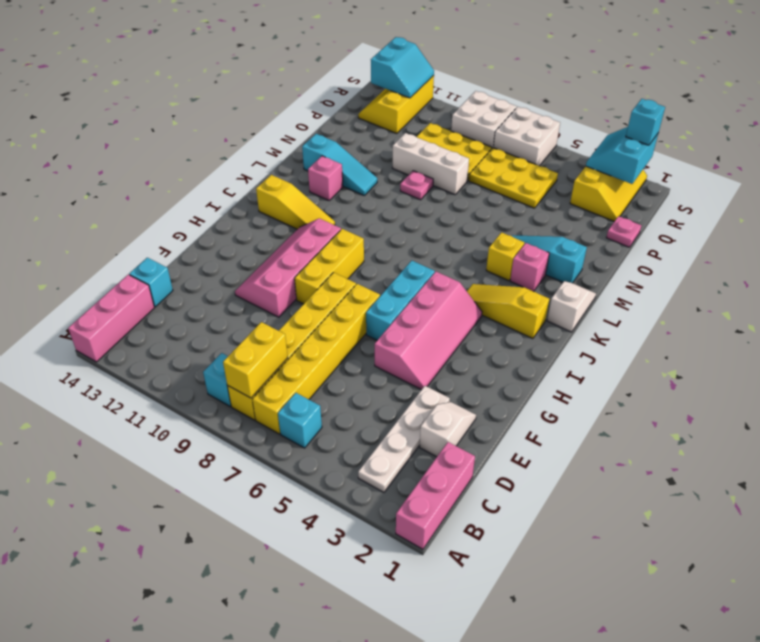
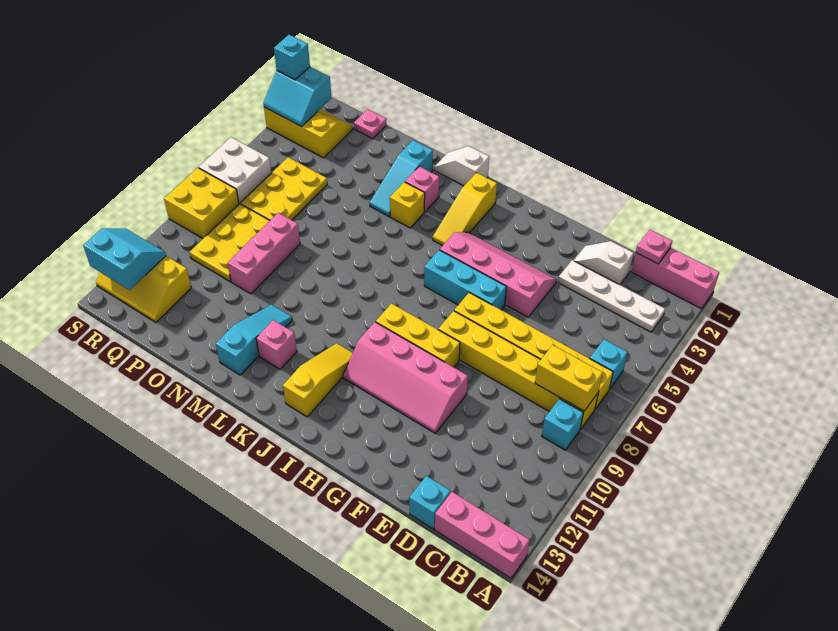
pink 1x1 plate [400,171,433,200] -> pink 1x1 plate moved to [636,230,672,264]
white 1x3 brick [393,133,469,195] -> pink 1x3 brick [228,213,300,294]
white 2x2 brick [451,91,517,148] -> yellow 2x2 brick [164,168,239,238]

